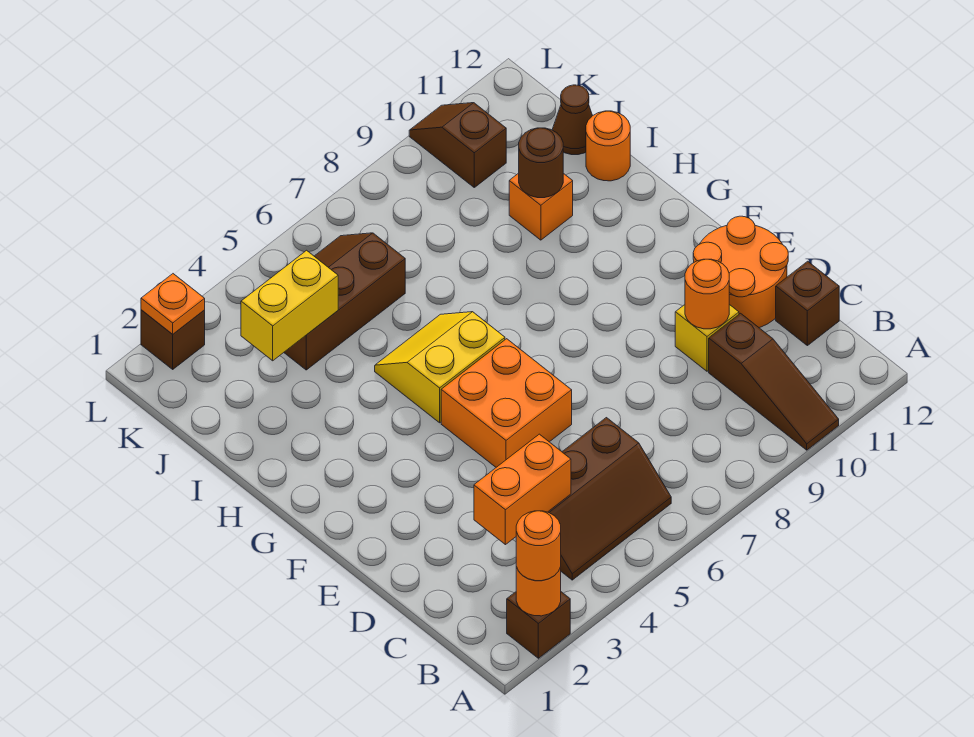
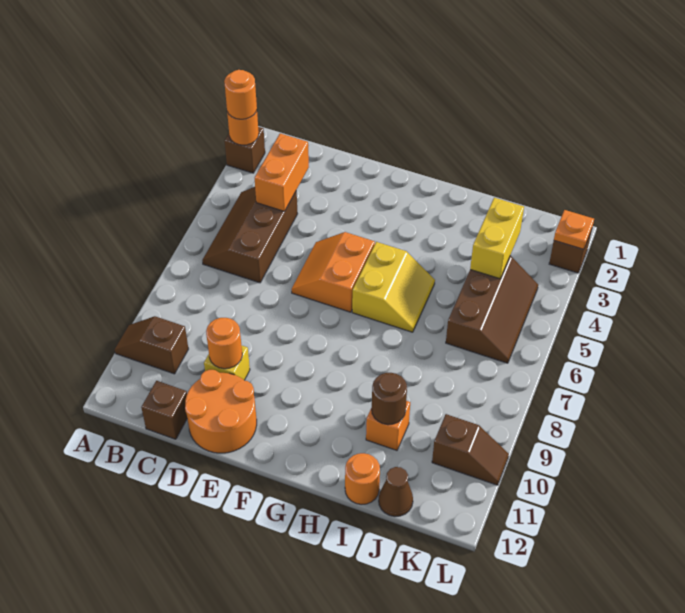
brown 1x3 slope [709,313,839,450] -> brown 1x2 slope [115,316,188,374]
orange 2x2 brick [441,339,572,467] -> orange 2x2 slope [291,232,375,312]

